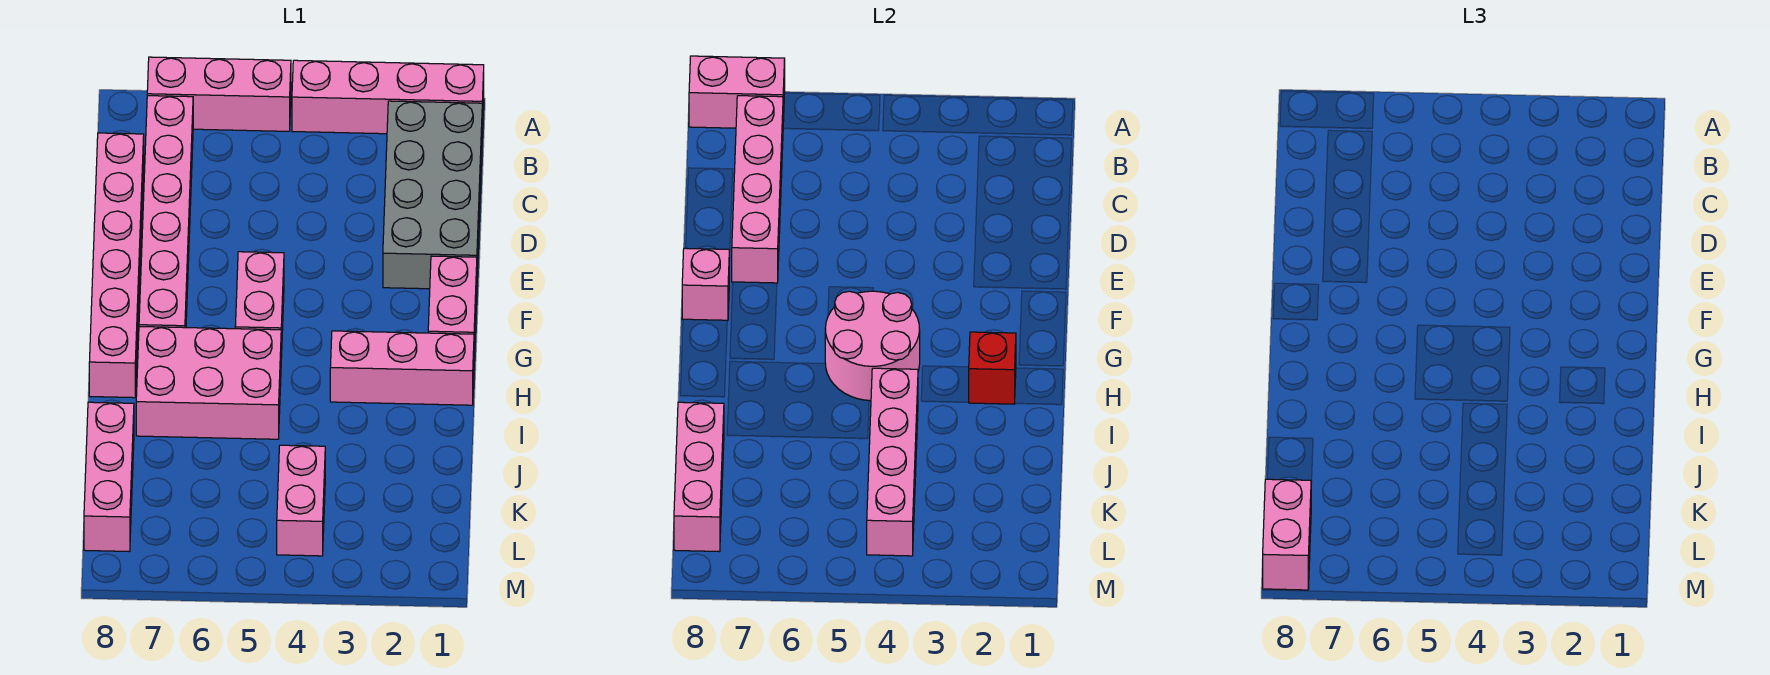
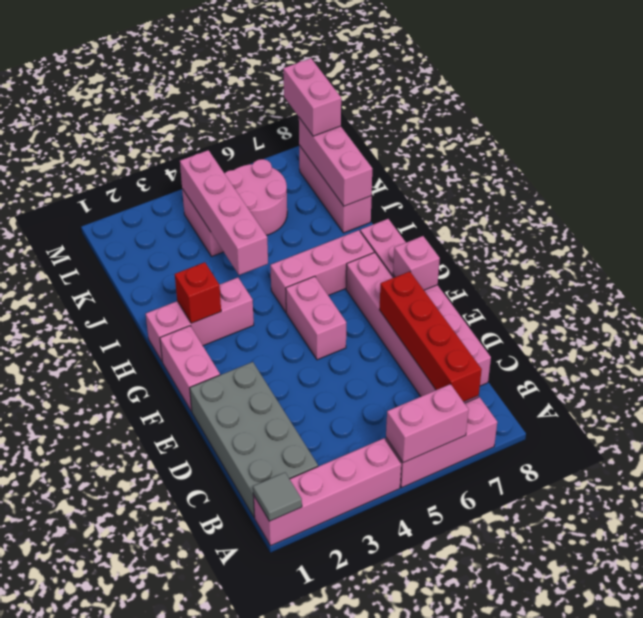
none -> grey 1x1 tile [253,473,302,521]
pink 1x2 brick [689,56,785,128] -> pink 1x2 brick moved to [386,384,469,463]
pink 1x4 brick [732,96,784,283] -> red 1x4 brick [379,271,482,402]
pink 2x2 round brick [825,291,920,401] -> pink 2x2 round brick moved to [224,159,287,235]
pink 2x3 brick [136,327,281,439] -> pink 1x3 brick [270,230,374,312]

